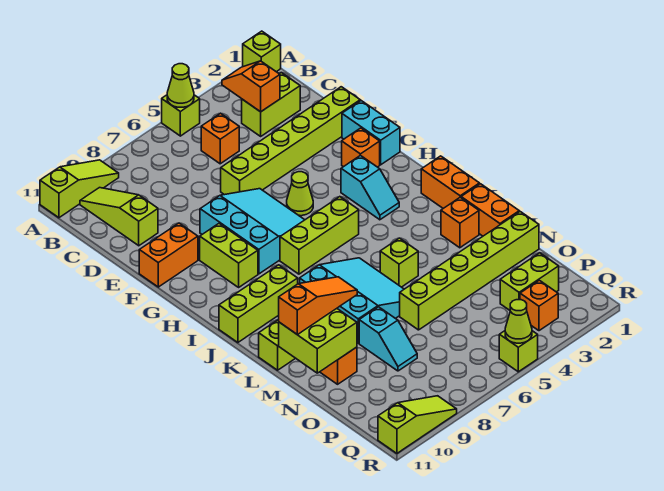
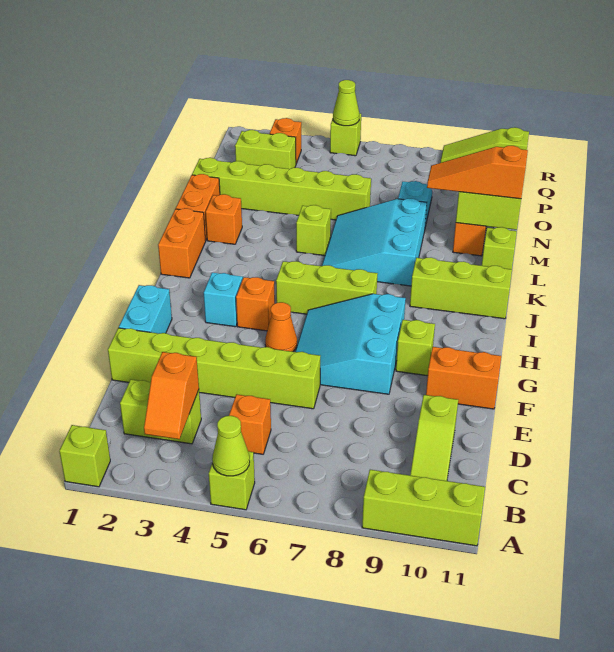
lime 1x3 slope [40,160,119,218] -> lime 1x3 brick [362,470,485,546]
orange 1x1 brick [342,128,380,167] -> orange 1x1 brick moved to [236,277,275,331]
lime 1x1 cone [287,172,313,216] -> orange 1x1 cone [265,302,297,352]
lime 1x2 brick [200,223,258,287] -> lime 1x1 brick [396,320,435,376]

